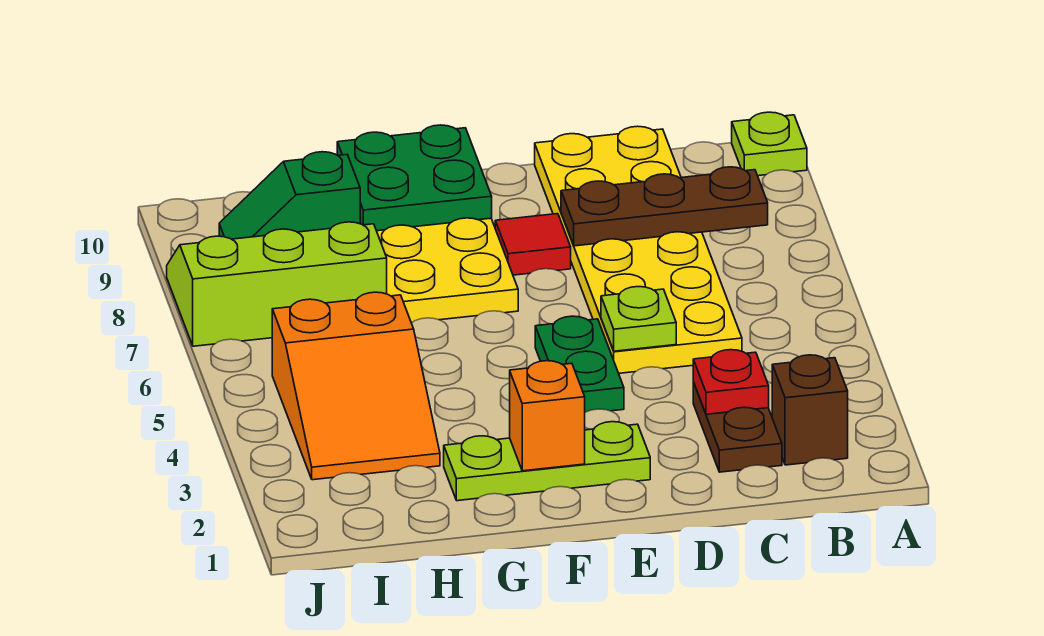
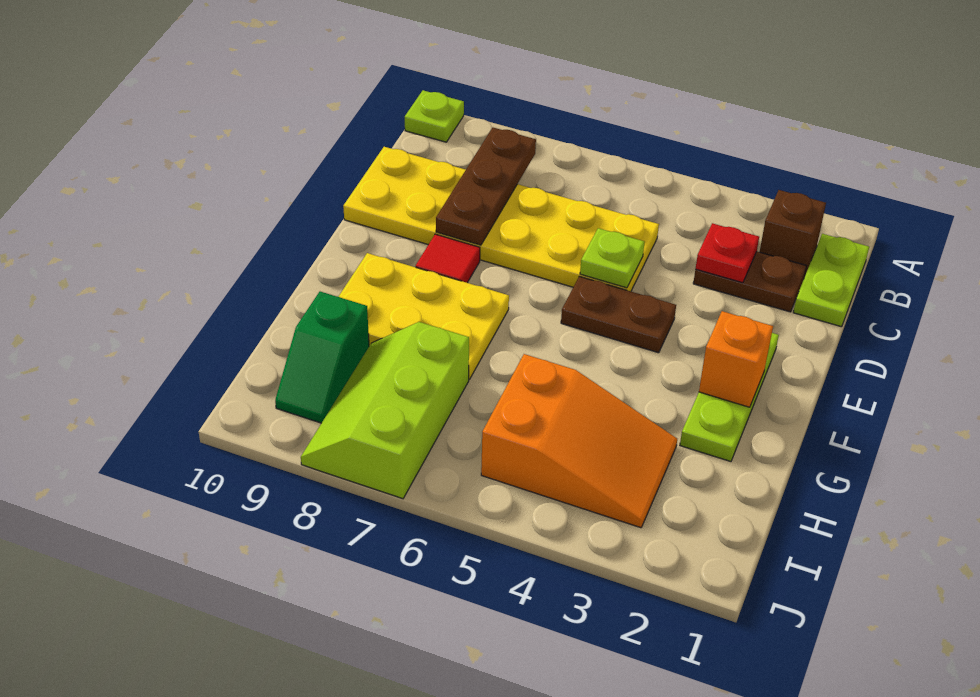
none -> lime 1x2 plate [793,234,869,327]
green 1x2 plate [535,316,624,412] -> brown 1x2 plate [561,276,676,353]
green 2x2 plate [337,125,492,231] -> none

